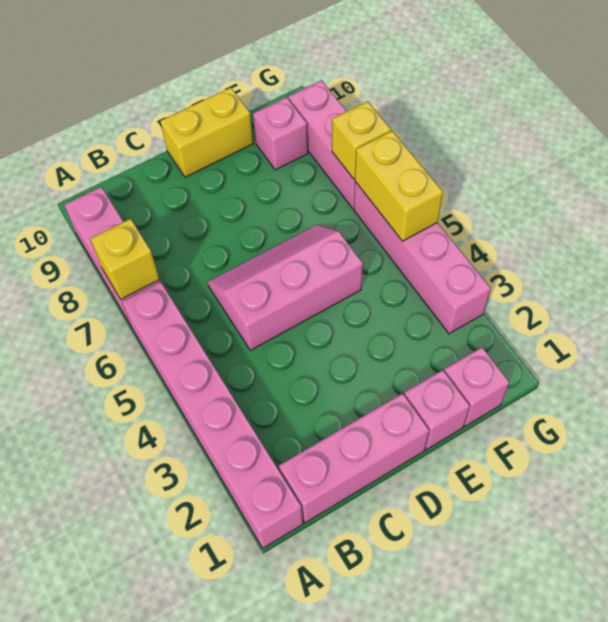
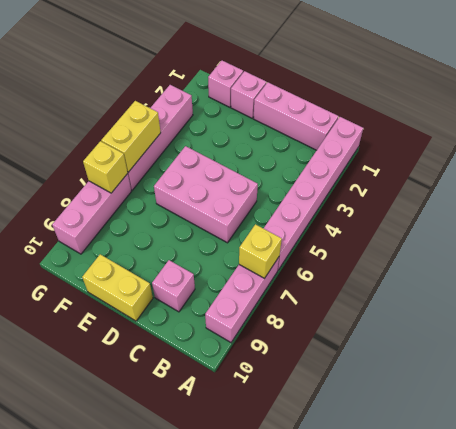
pink 2x3 slope [208,225,363,350] -> pink 2x3 brick [154,146,258,243]
pink 1x1 brick [253,97,308,170] -> pink 1x1 brick moved to [152,260,195,312]

